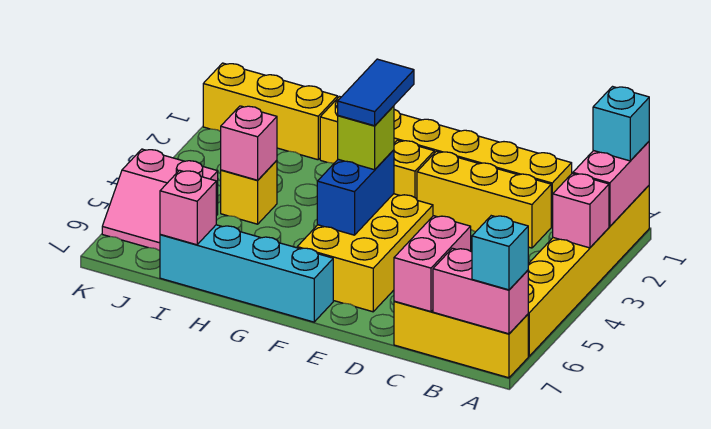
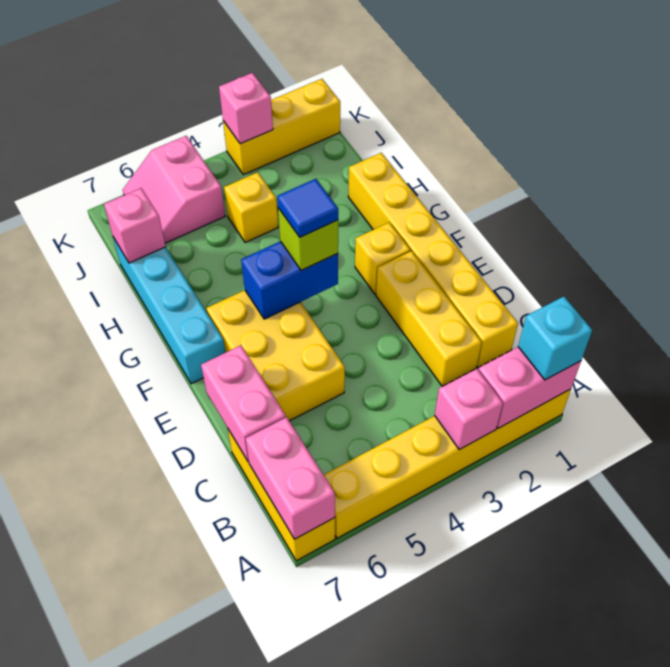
cyan 1x1 brick [472,216,528,290] -> none
pink 1x2 brick [394,216,471,312] -> pink 1x2 brick turned to [201,345,286,462]
yellow 2x3 brick [297,194,433,312] -> yellow 2x3 brick turned to [206,290,345,421]
blue 1x2 tile [338,59,414,126] -> blue 1x1 tile [277,179,338,237]
yellow 1x3 brick [203,63,338,160] -> yellow 1x3 brick turned to [223,79,340,175]
pink 1x1 brick [221,106,277,180] -> pink 1x1 brick moved to [219,73,273,144]

